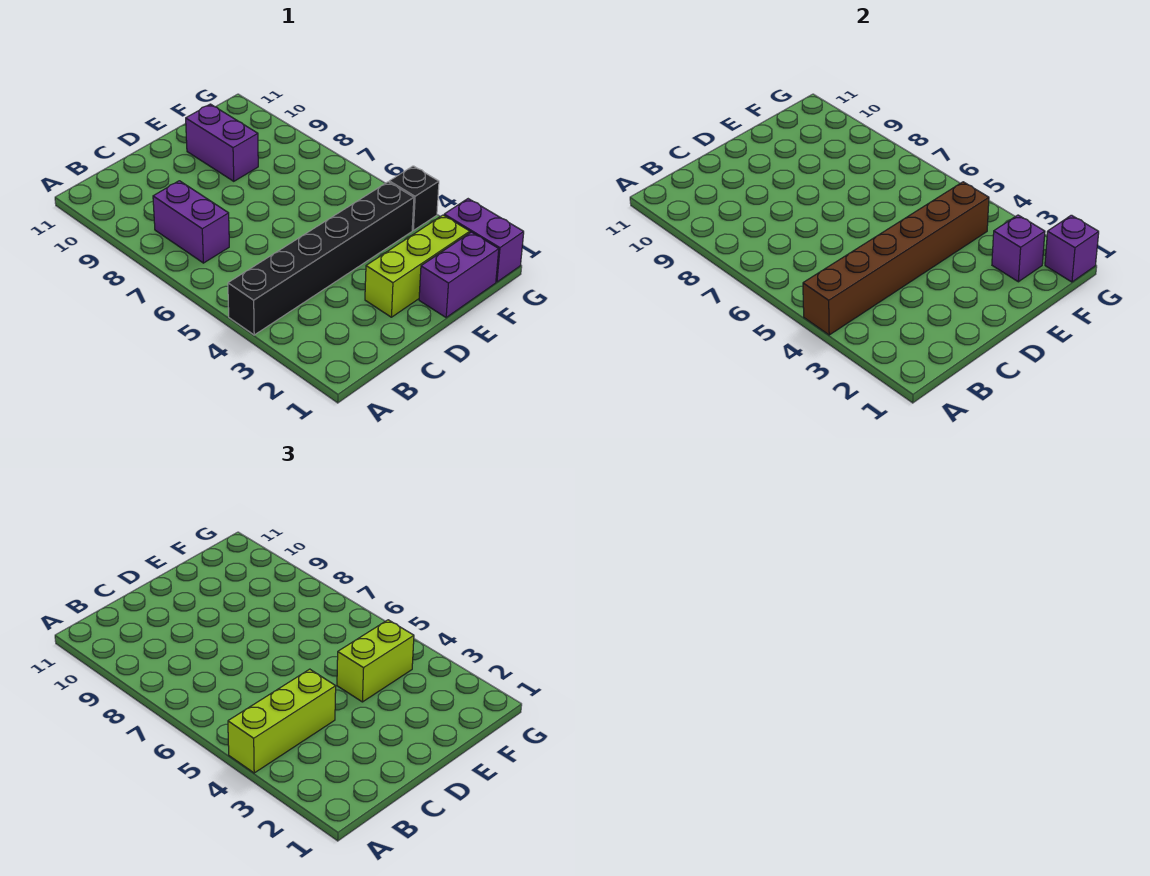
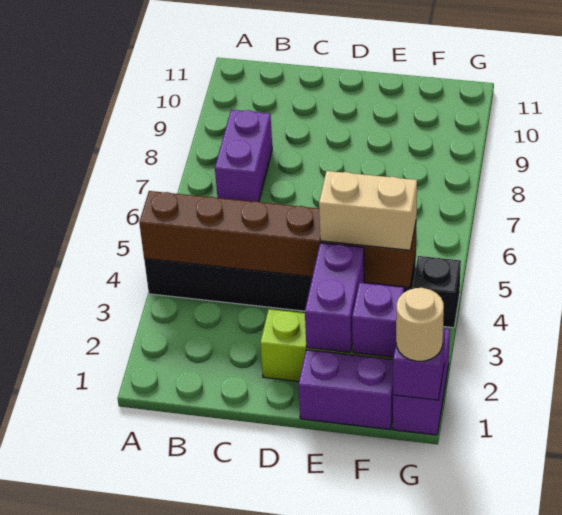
lime 1x3 brick [228,669,336,773] -> none
lime 1x2 brick [337,620,414,702] -> tan 1x2 brick [319,171,417,250]
purple 1x2 brick [186,104,258,181] -> purple 1x2 brick moved to [305,243,365,352]
none -> tan 1x1 round brick [396,288,444,361]

